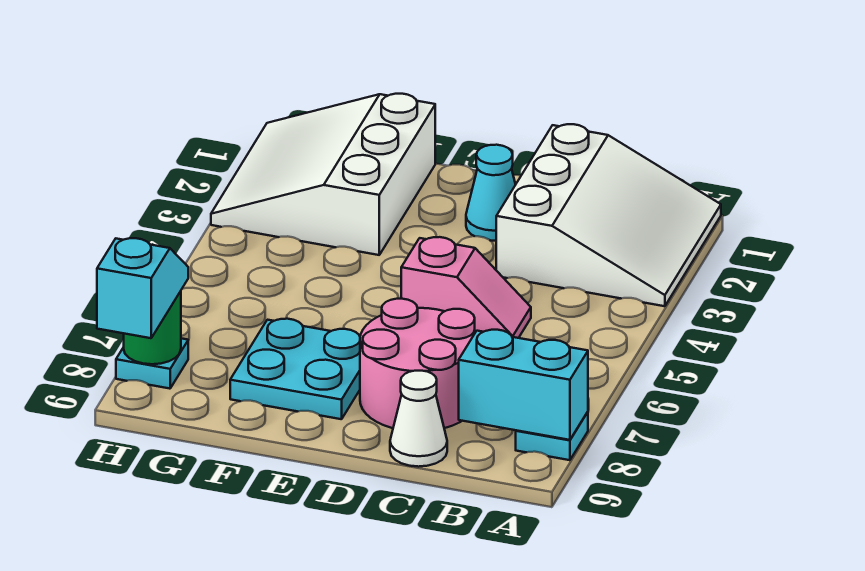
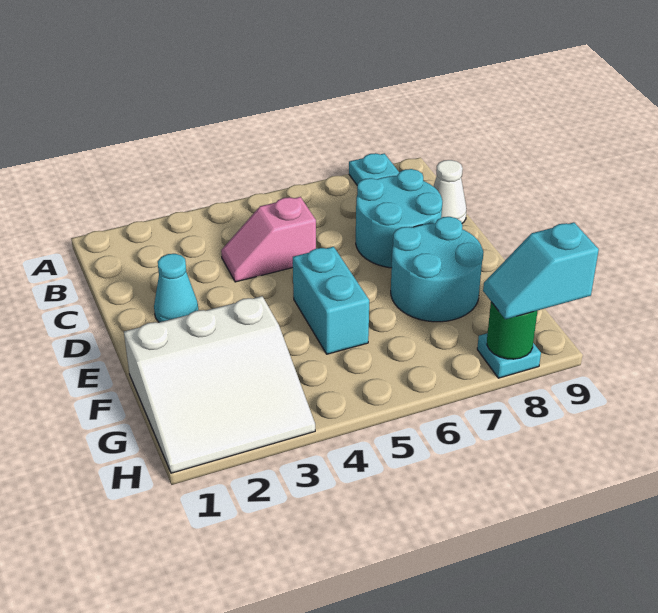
white 3x3 slope [496,124,721,306] -> none
cyan 1x2 brick [459,330,588,440] -> cyan 1x2 brick moved to [293,247,369,354]
pink 1x2 slope [401,237,531,338] -> pink 1x2 slope turned to [221,197,316,282]
pink 2x2 round brick [360,299,475,428] -> cyan 2x2 round brick [356,169,442,268]
cyan 2x2 plate [230,319,360,419] -> cyan 2x2 round brick [391,217,483,322]

